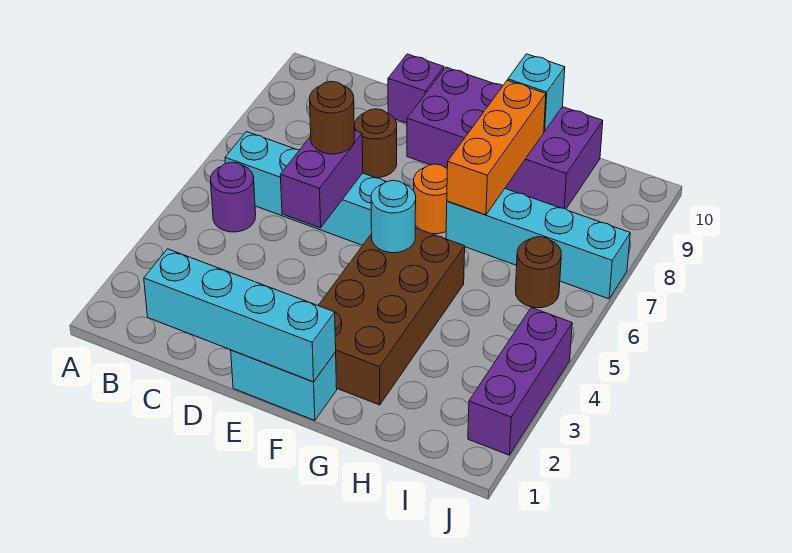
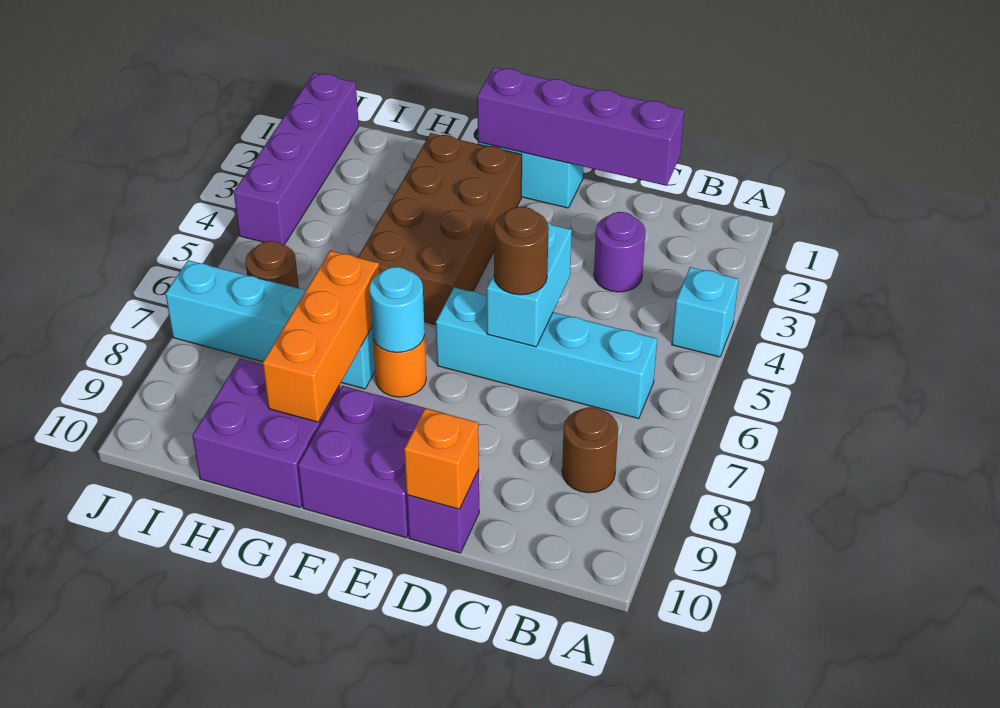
purple 1x1 round brick [211,162,256,232] -> purple 1x1 round brick moved to [594,212,645,292]
cyan 1x4 brick [144,249,336,382] -> purple 1x4 brick [477,67,684,186]
purple 1x2 brick [280,130,363,228] -> cyan 1x2 brick [487,223,572,347]
brown 1x1 round brick [354,109,397,178] -> brown 1x1 round brick moved to [562,407,618,493]
none -> orange 1x1 brick [404,408,479,509]
cyan 1x1 round brick [371,180,416,253] -> cyan 1x1 round brick moved to [369,267,425,353]
cyan 1x1 brick [508,54,565,132] -> cyan 1x1 brick moved to [672,267,739,357]
purple 1x3 brick [468,308,572,455] -> purple 1x4 brick [234,73,359,245]

